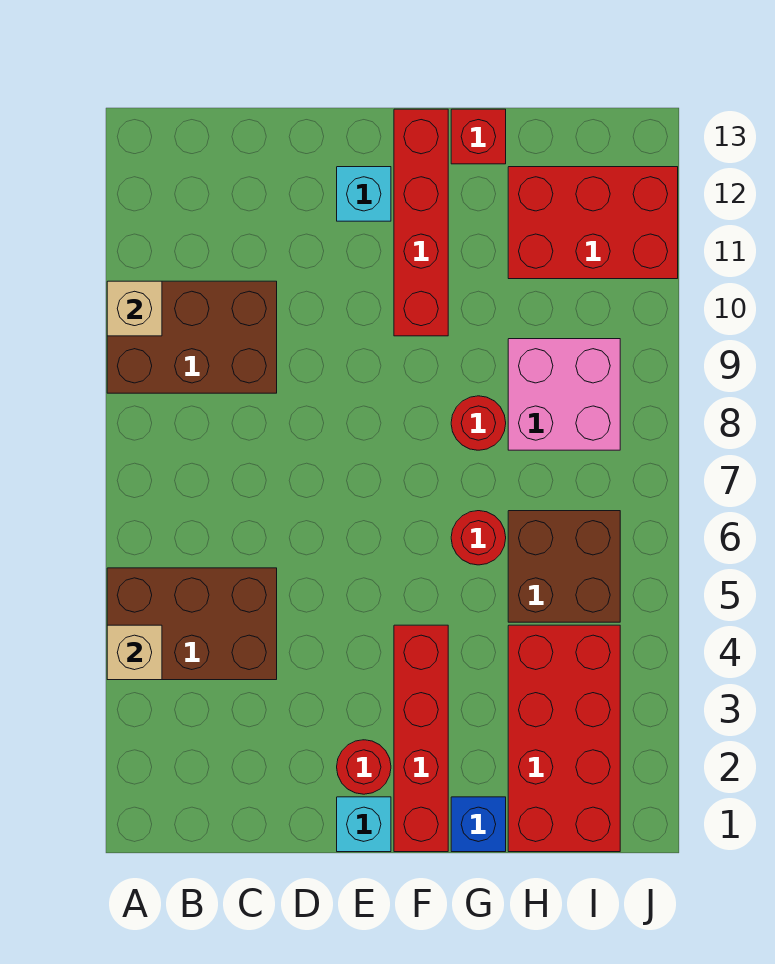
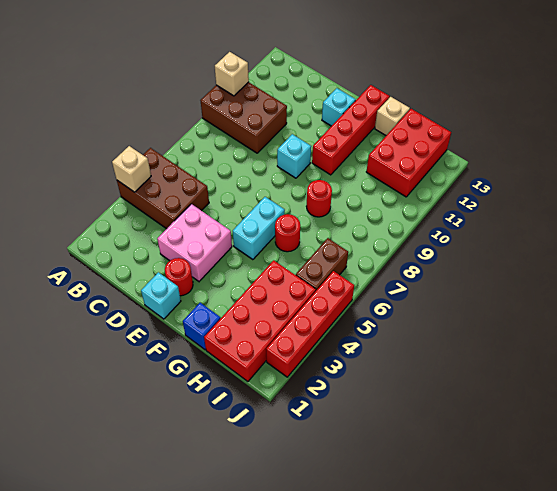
none -> cyan 1x1 brick [277,134,311,178]
red 1x4 brick [394,625,448,852] -> red 1x4 brick moved to [266,271,354,377]
none -> cyan 1x2 brick [233,197,285,260]
red 1x1 brick [451,109,506,164] -> tan 1x1 brick [375,97,410,135]
brown 2x2 brick [508,511,620,622] -> brown 1x2 brick [296,238,348,290]
pink 2x2 brick [508,339,620,450] -> pink 2x2 brick moved to [157,204,232,281]
red 2x3 brick [508,167,678,279] -> red 2x3 brick turned to [366,109,451,197]

